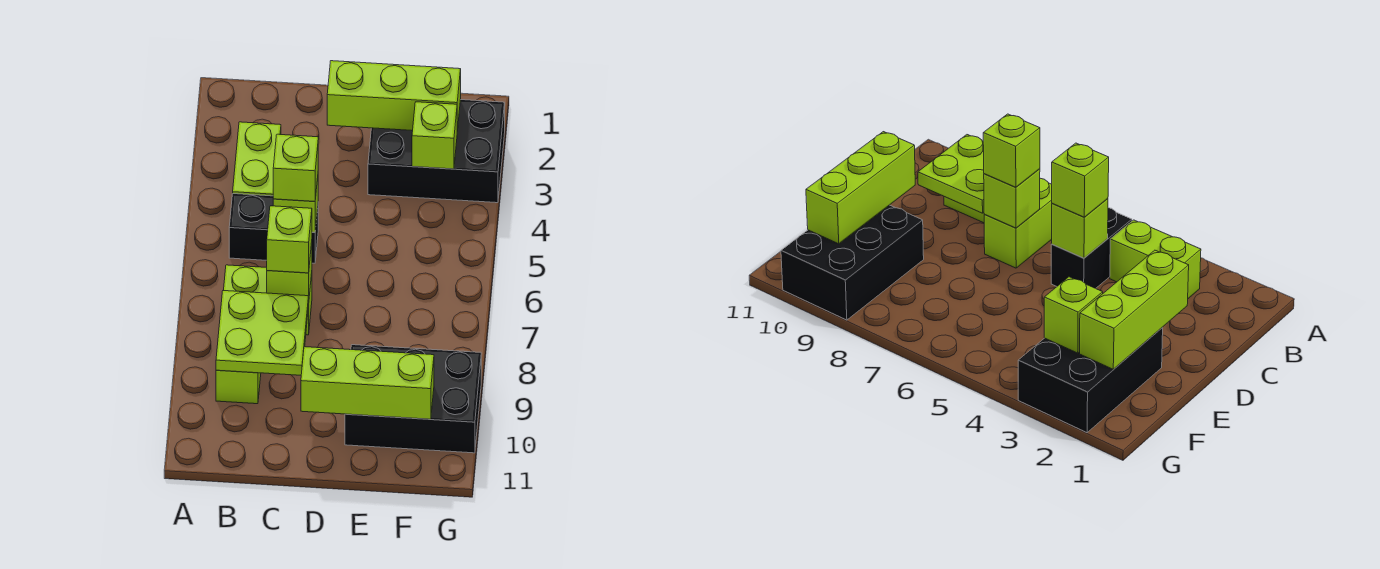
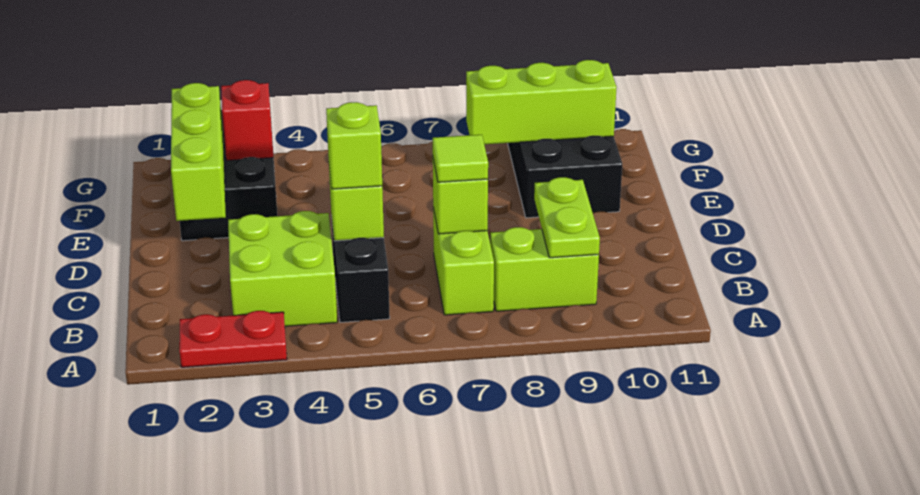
none -> red 1x2 plate [179,311,287,367]
lime 1x2 brick [233,122,281,196] -> lime 2x2 brick [228,211,337,326]
lime 2x2 plate [216,291,309,375] -> lime 1x2 plate [534,177,600,258]
lime 1x1 brick [267,206,312,273] -> lime 1x1 tile [433,135,488,182]
lime 1x3 brick [301,347,434,419] -> lime 1x3 brick turned to [466,60,617,144]
lime 1x1 brick [412,102,457,169] -> red 1x1 brick [221,80,273,161]

